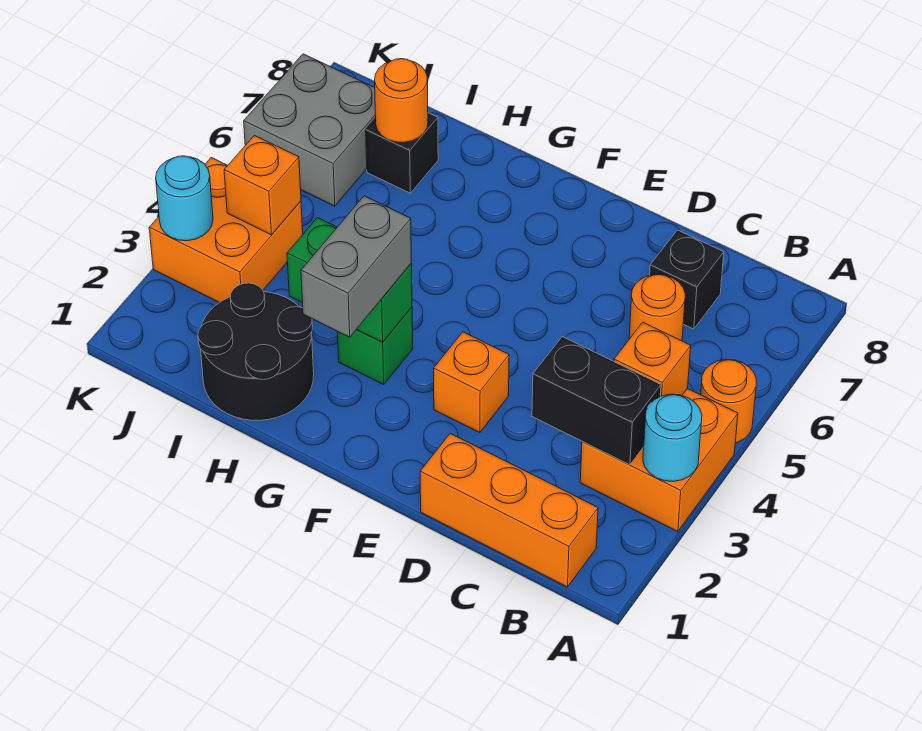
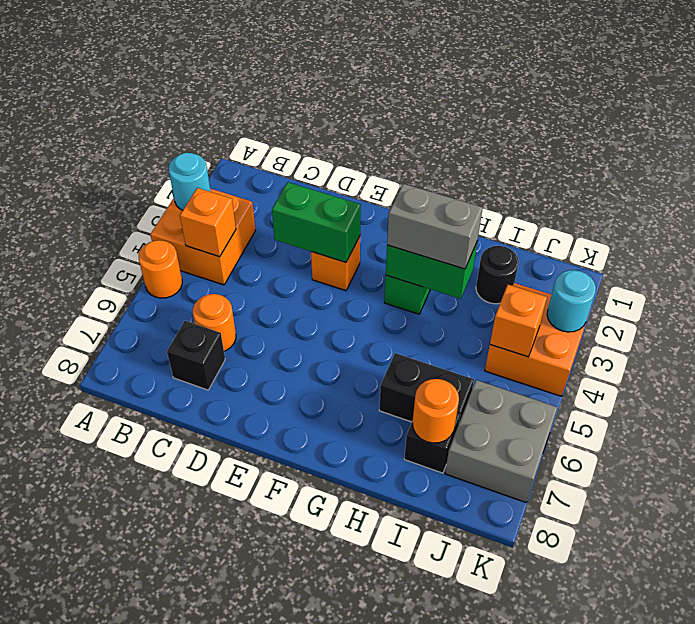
orange 1x3 brick [420,434,598,587] -> none
black 1x2 brick [532,337,661,465] -> black 1x2 brick moved to [379,353,474,422]
none -> green 1x2 brick [272,182,361,262]
grey 1x2 brick [301,196,411,337] -> grey 1x2 brick turned to [387,184,483,269]
black 2x2 round brick [198,283,314,420] -> black 1x1 round brick [476,246,519,304]

